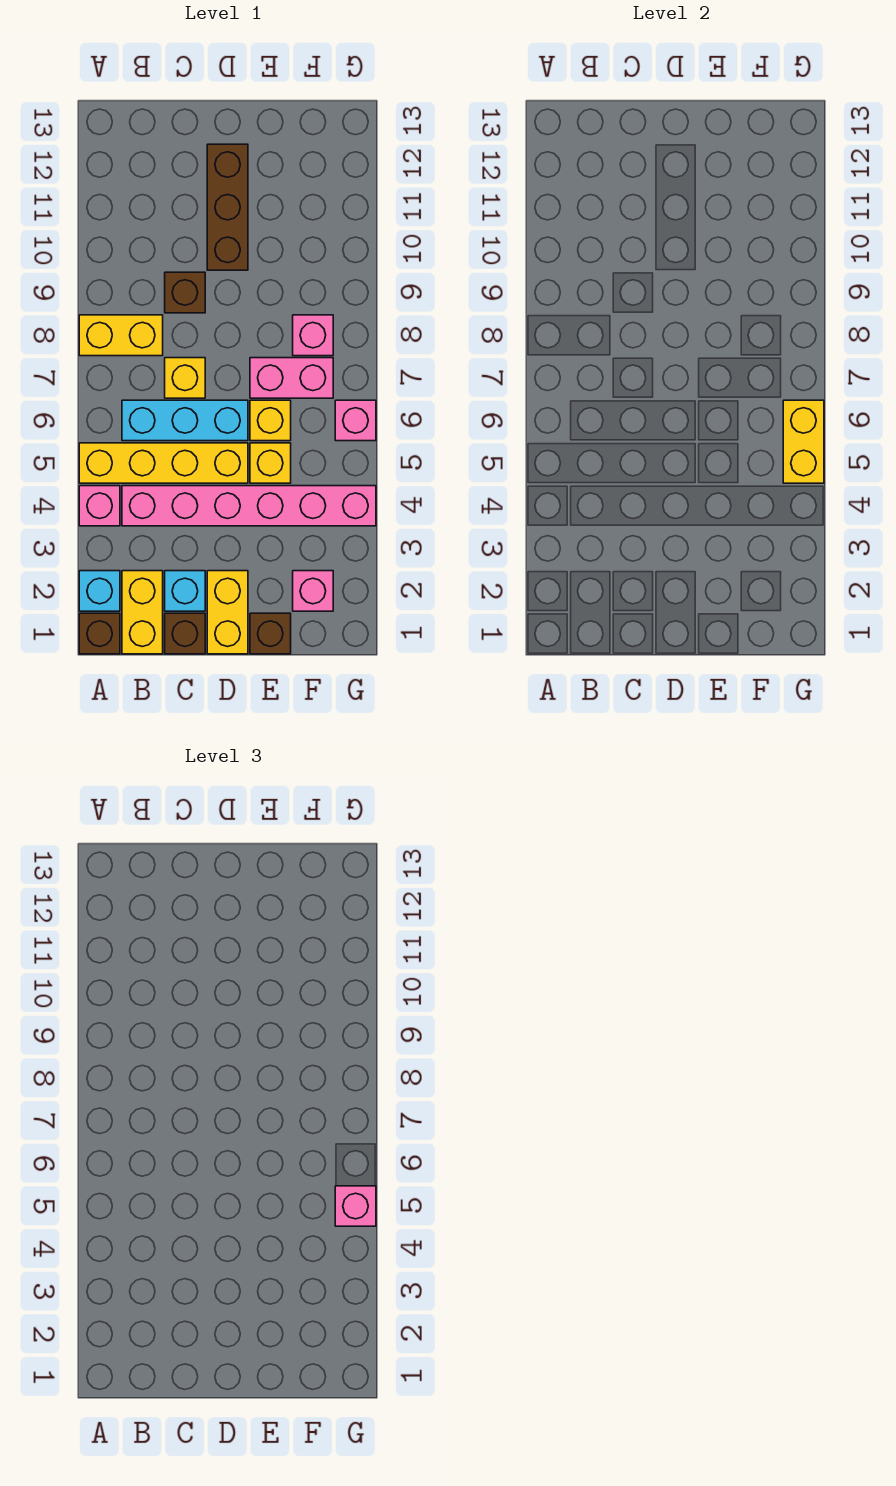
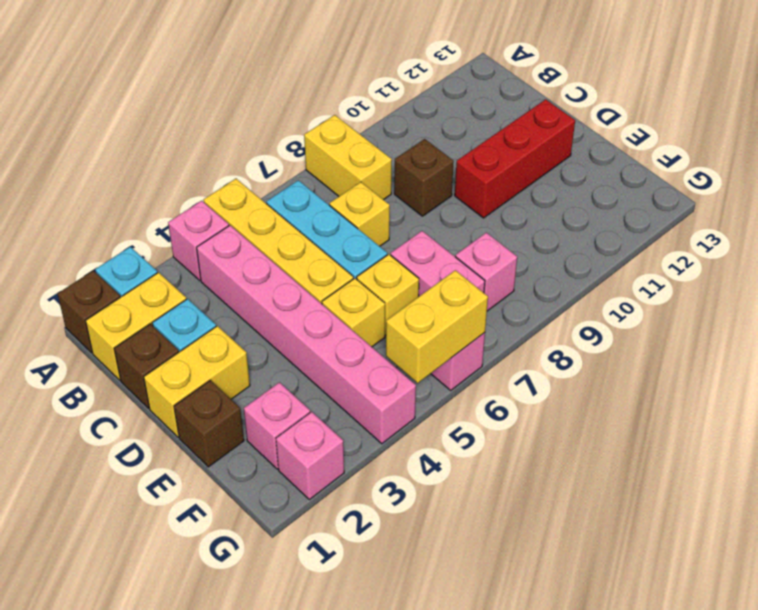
brown 1x3 brick [207,144,248,270] -> red 1x3 brick [455,99,575,218]
pink 1x1 brick [335,1186,376,1226] -> pink 1x1 brick moved to [276,412,344,499]

